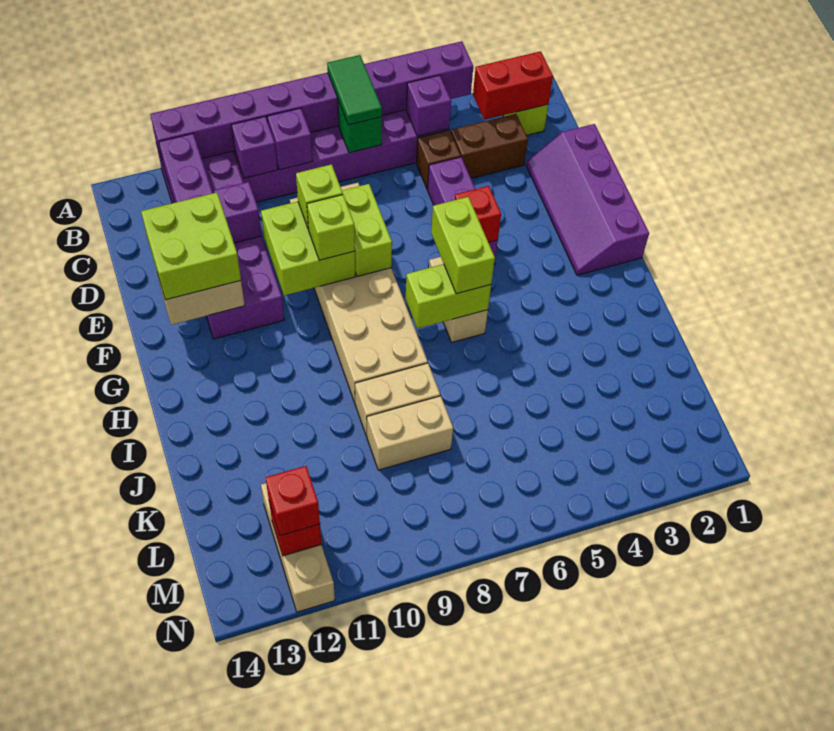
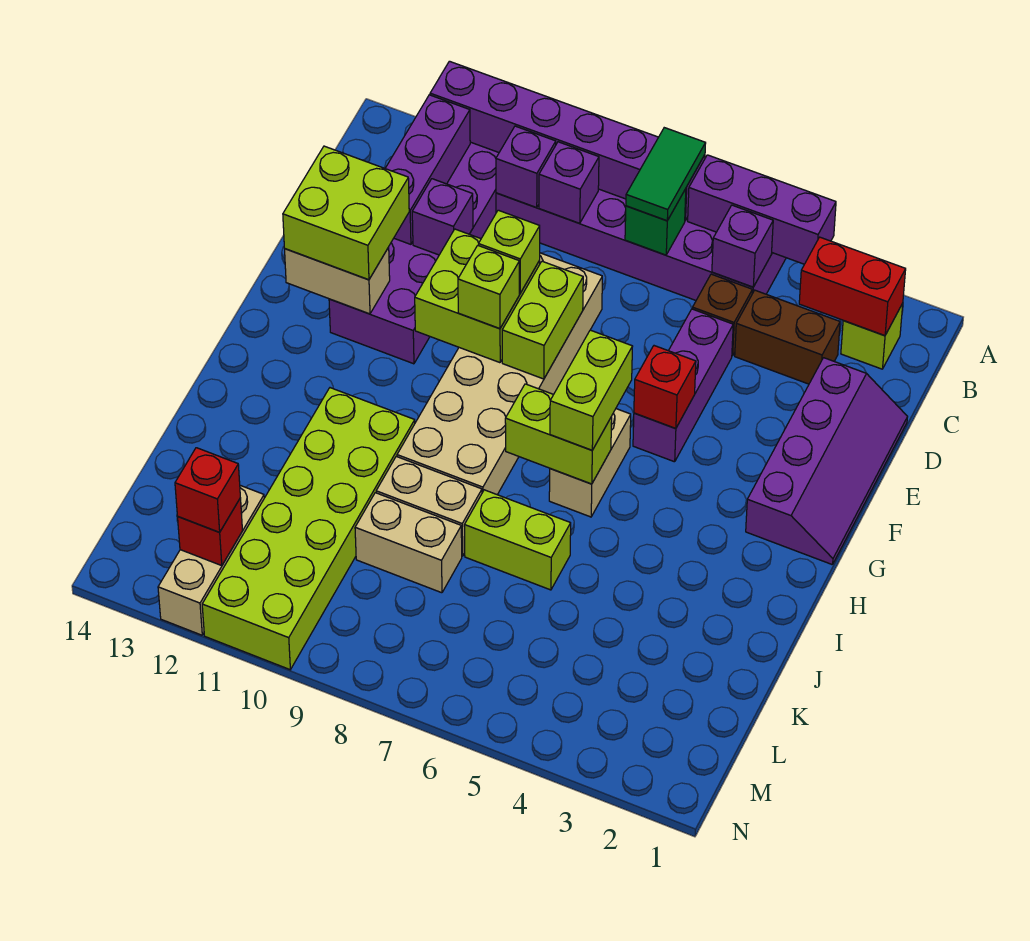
purple 2x4 slope [526,124,649,275] -> purple 2x4 slope turned to [746,358,908,565]
none -> lime 2x6 brick [202,388,415,670]
none -> lime 1x2 brick [464,490,571,590]

